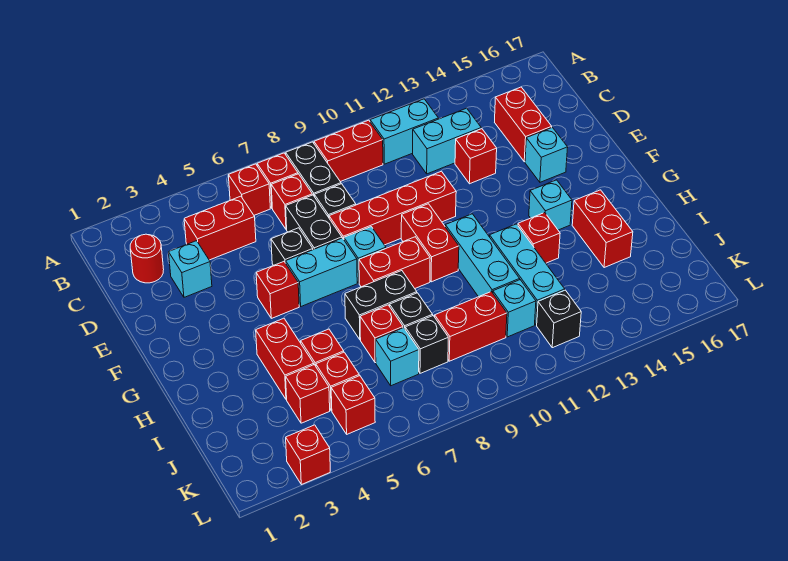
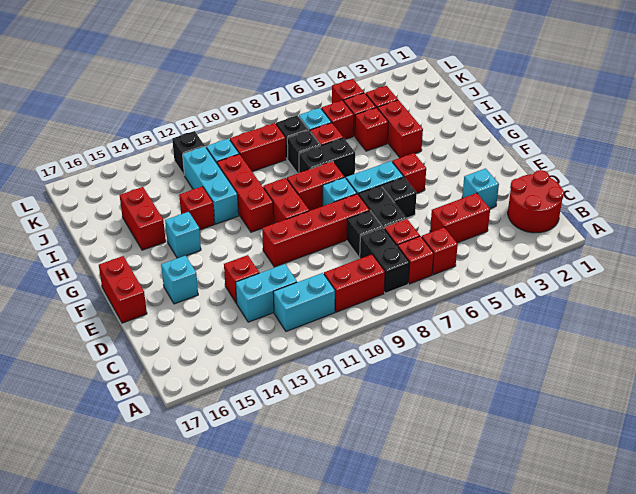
red 1x1 round brick [130,234,164,283] -> red 2x2 round brick [508,170,564,233]
red 1x2 brick [495,87,552,162] -> red 1x2 brick moved to [99,256,147,323]
cyan 1x3 brick [445,214,520,297] -> red 1x3 brick [217,154,274,232]
red 1x1 brick [286,425,330,485] -> red 1x1 brick moved to [321,100,354,139]

